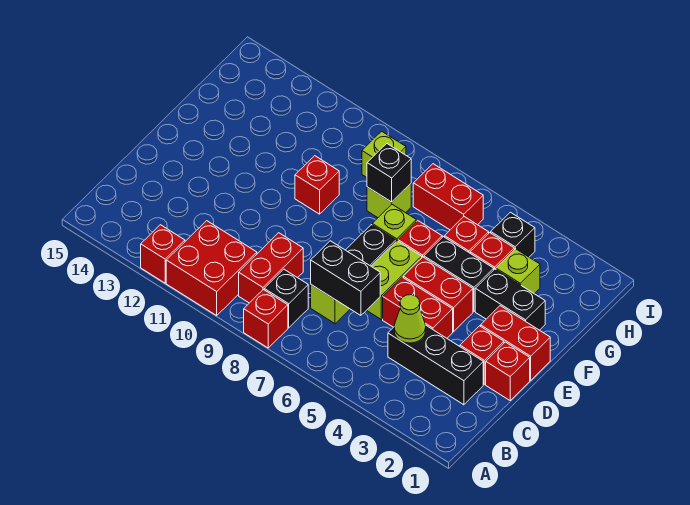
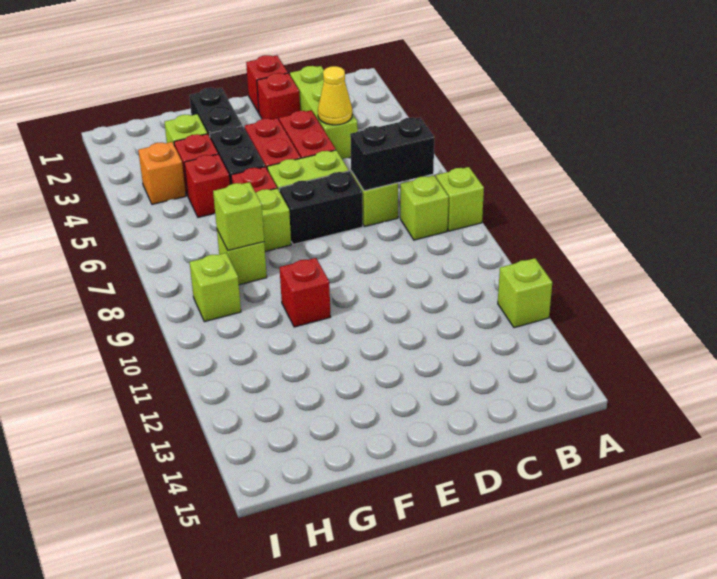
red 1x1 brick [244,290,288,348] -> lime 1x1 brick [436,167,484,231]
red 2x2 brick [166,221,257,315] -> none
red 1x1 brick [141,225,185,283] -> lime 1x1 brick [498,258,552,328]
black 1x1 brick [264,269,308,328] -> lime 1x1 brick [400,176,449,240]
red 1x2 brick [239,233,303,303] -> none
black 1x3 brick [388,325,483,405] -> lime 1x3 brick [290,66,358,159]
lime 1x1 cone [394,295,426,343] -> yellow 1x1 cone [318,66,352,125]
black 1x2 brick [311,241,380,315] -> black 1x2 brick turned to [350,117,434,191]
red 1x2 brick [481,306,550,380] -> none
black 1x1 brick [367,144,411,202] -> lime 1x1 brick [213,182,264,251]
black 1x1 brick [491,212,535,257] -> orange 1x1 brick [138,142,186,204]
red 1x2 brick [413,164,483,230] -> none

